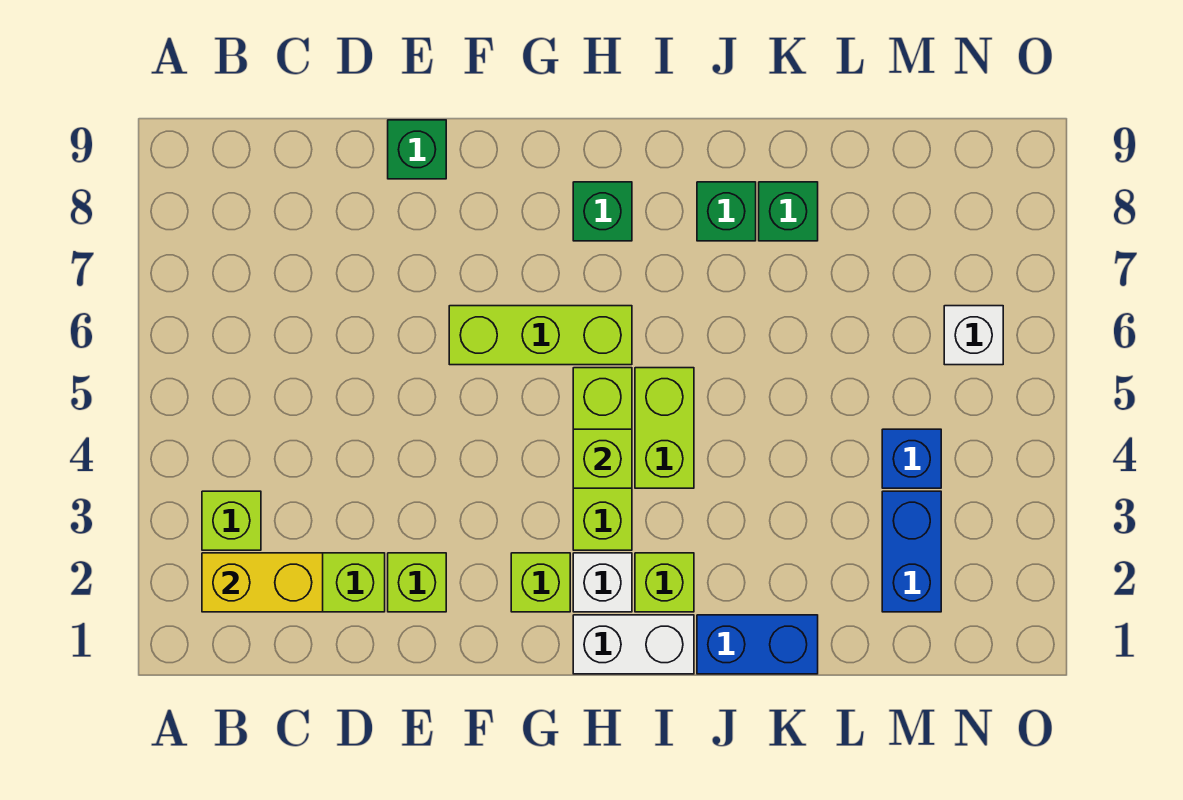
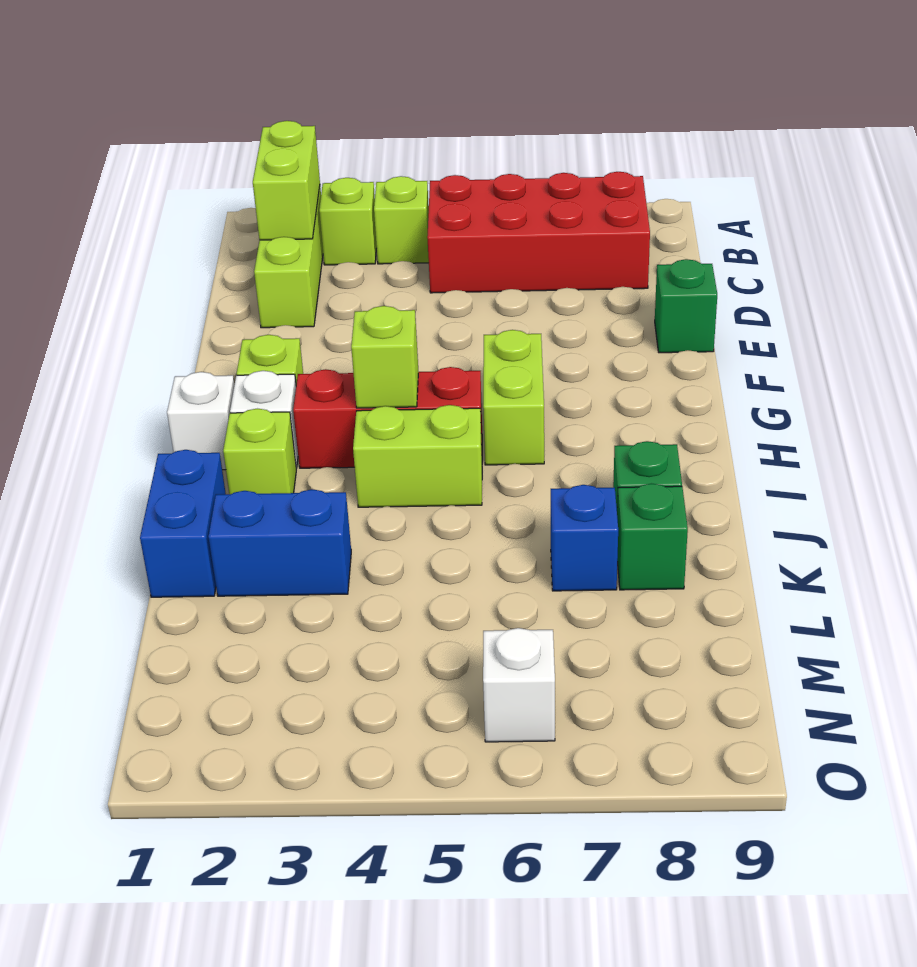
yellow 1x2 brick [202,553,323,612] -> lime 1x2 brick [253,121,320,240]
none -> red 2x4 brick [427,172,650,293]
lime 1x1 brick [388,553,446,612] -> lime 1x1 brick moved to [374,176,429,264]
lime 1x3 brick [449,306,632,365] -> lime 1x2 brick [483,330,544,465]
white 1x2 brick [573,615,694,674] -> white 1x1 brick [167,372,234,470]
lime 1x3 brick [573,368,632,550] -> red 1x3 brick [293,367,482,468]
green 1x1 brick [573,182,632,241] -> none
blue 1x2 brick [882,491,941,612] -> blue 1x2 brick moved to [208,489,351,596]
blue 1x1 brick [882,429,941,488] -> blue 1x1 brick moved to [551,485,618,591]

